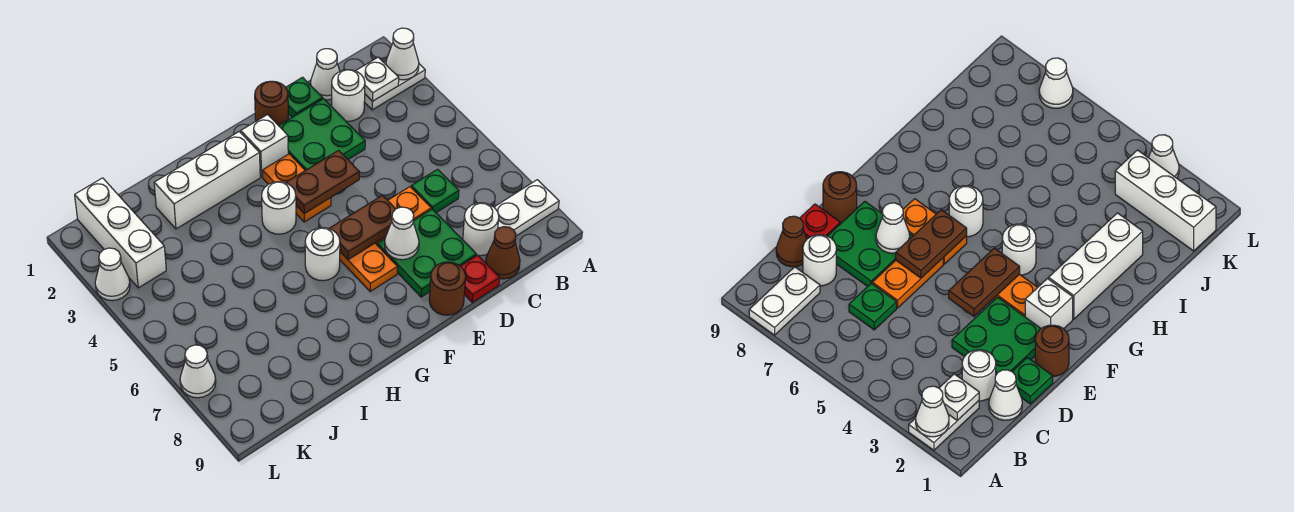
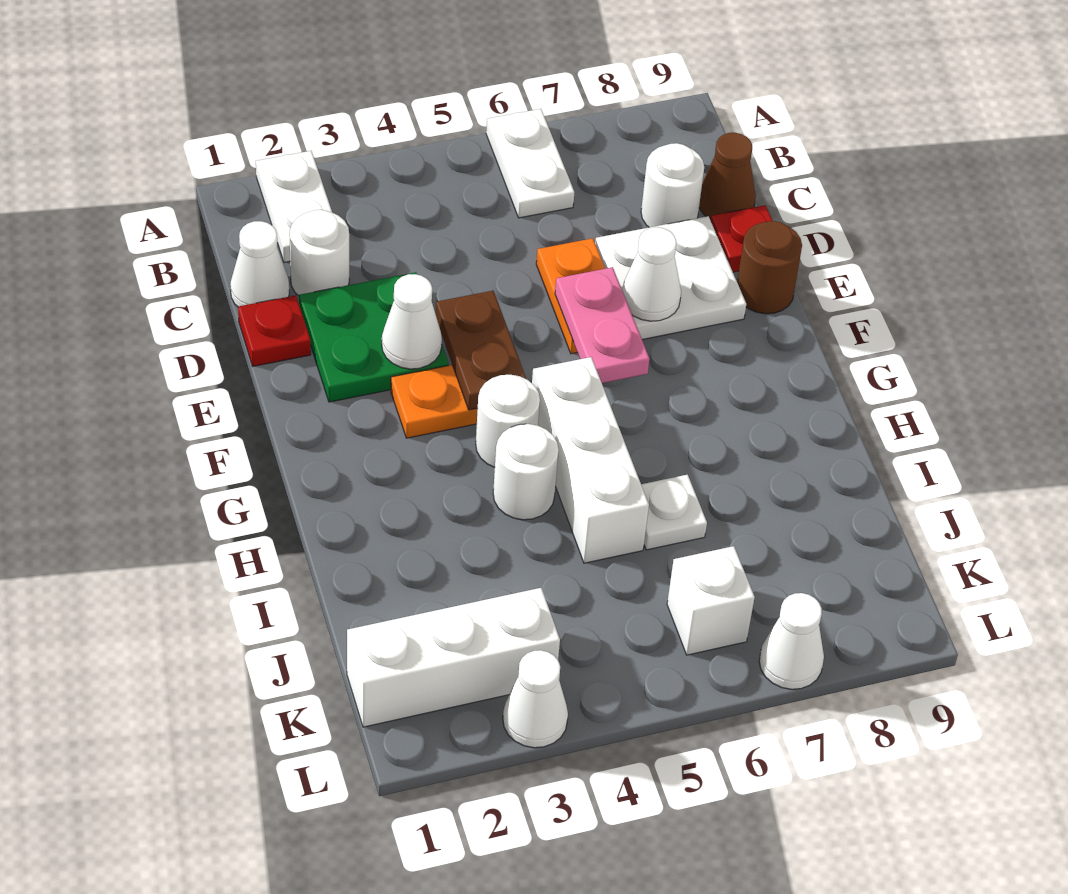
white 1x1 cone [386,28,419,80] -> white 1x1 cone moved to [382,274,442,369]
white 1x2 plate [494,180,559,236] -> white 1x2 plate moved to [486,109,574,218]
white 1x1 plate [356,57,399,101] -> white 1x1 plate moved to [641,475,707,550]
green 1x1 plate [411,169,459,213] -> none
green 1x1 plate [286,77,323,117] -> red 1x1 plate [238,295,311,366]
green 2x2 plate [378,209,477,297] -> white 2x2 plate [595,216,746,340]
brown 1x1 round brick [255,81,288,126] -> none
brown 1x2 plate [329,195,395,260] -> pink 1x2 plate [555,267,650,383]
white 1x1 brick [241,115,288,177] -> white 1x1 brick moved to [667,546,755,655]
orange 1x2 plate [340,243,398,291] -> none
white 1x3 brick [154,132,260,229] -> white 1x3 brick moved to [532,357,649,563]
white 1x1 round brick [305,228,340,281] -> white 1x1 round brick moved to [493,424,559,520]

